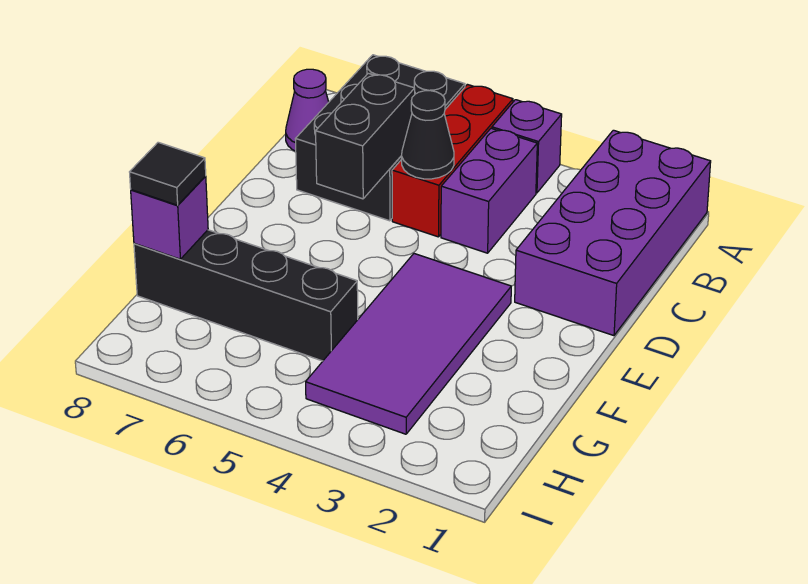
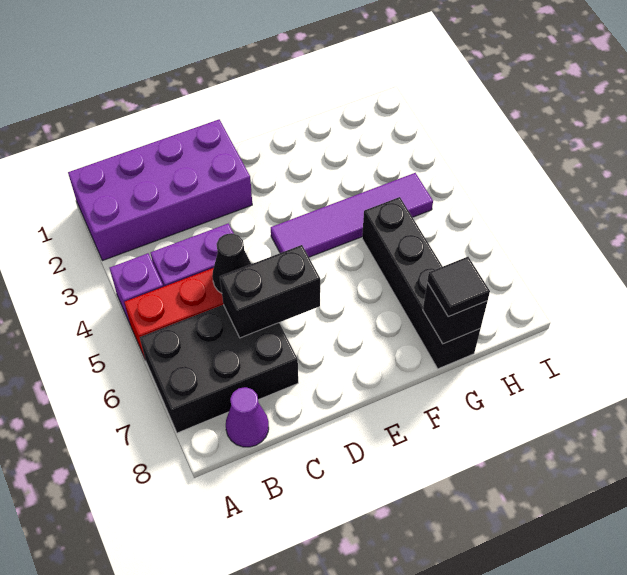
purple 2x4 tile [306,254,511,434] -> purple 1x4 tile [271,173,433,257]
purple 1x1 brick [131,176,208,259] -> black 1x1 brick [423,283,487,344]

